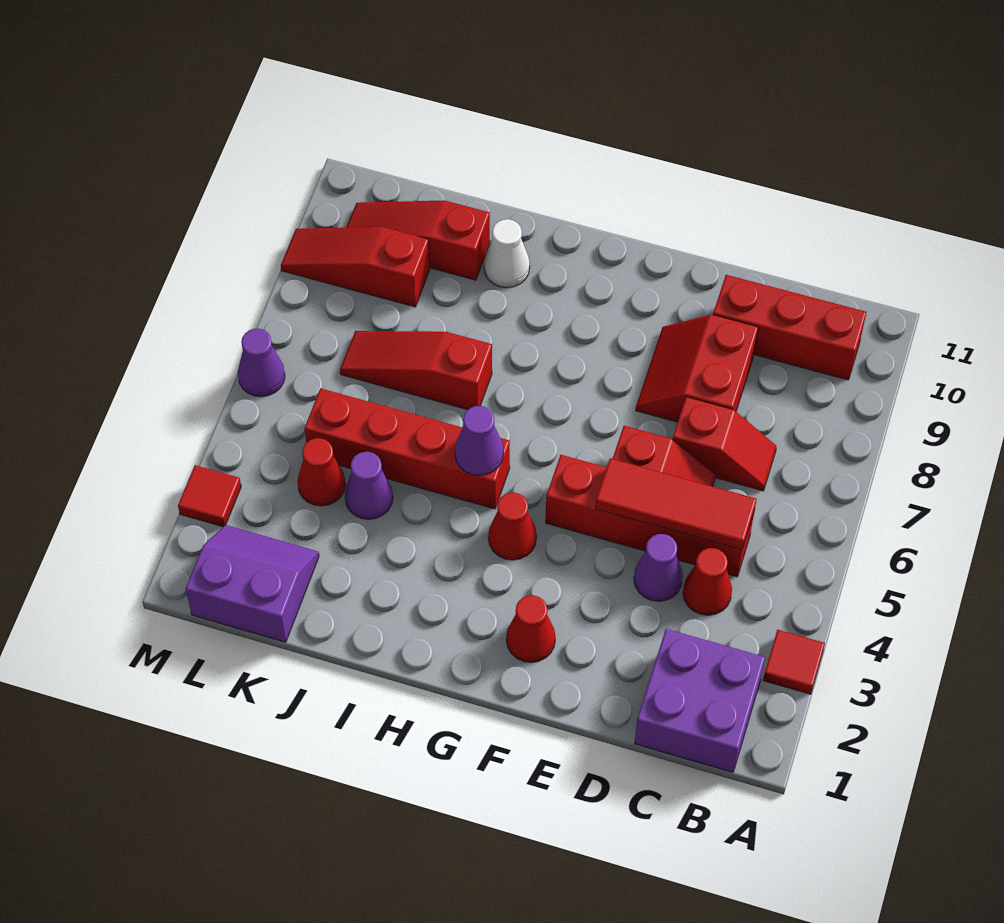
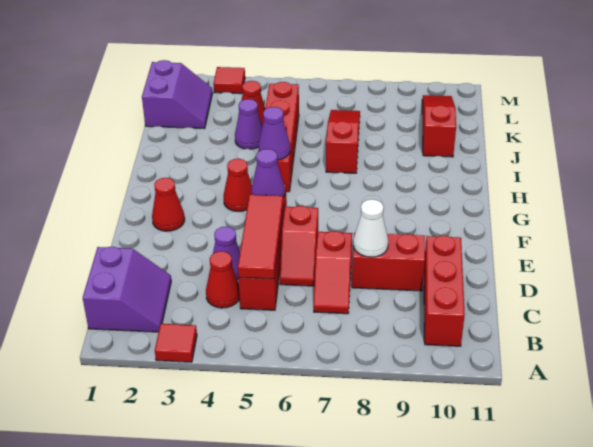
purple 2x2 brick [635,629,765,772] -> purple 2x2 slope [83,247,171,332]
white 1x1 cone [484,219,530,288] -> white 1x1 cone moved to [353,199,388,257]
red 1x3 slope [281,227,430,307] -> none
purple 1x1 cone [238,329,285,397] -> purple 1x1 cone moved to [252,149,285,198]

